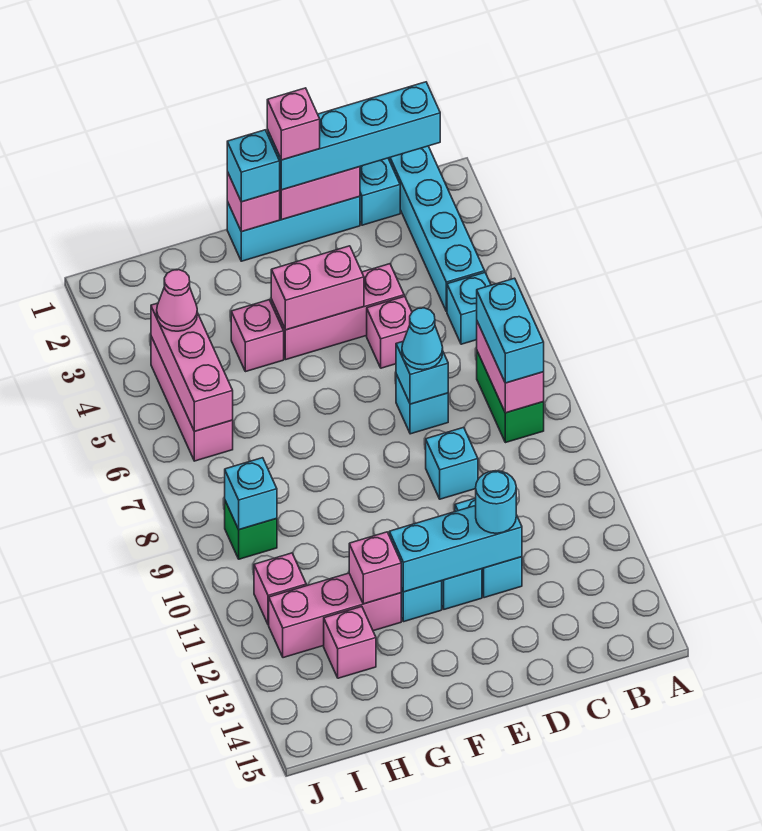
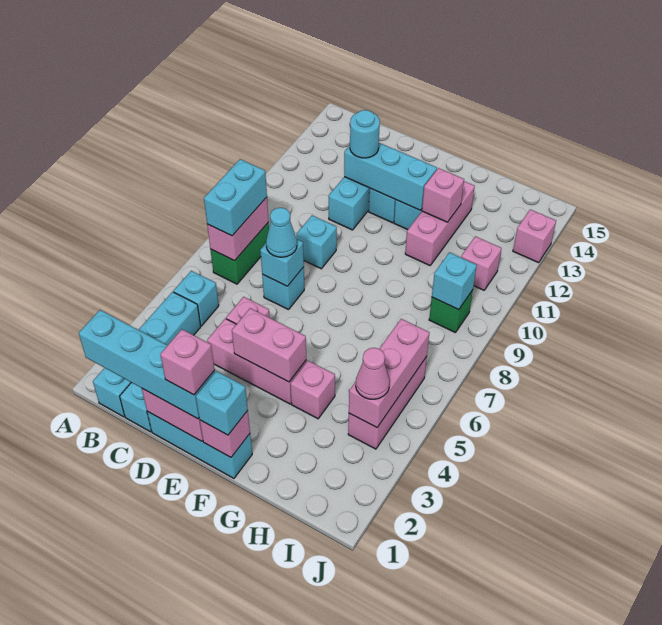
pink 1x3 brick [269,573,401,658] -> pink 1x3 brick turned to [405,181,475,265]
pink 1x1 brick [324,607,376,678] -> pink 1x1 brick moved to [513,210,556,263]

